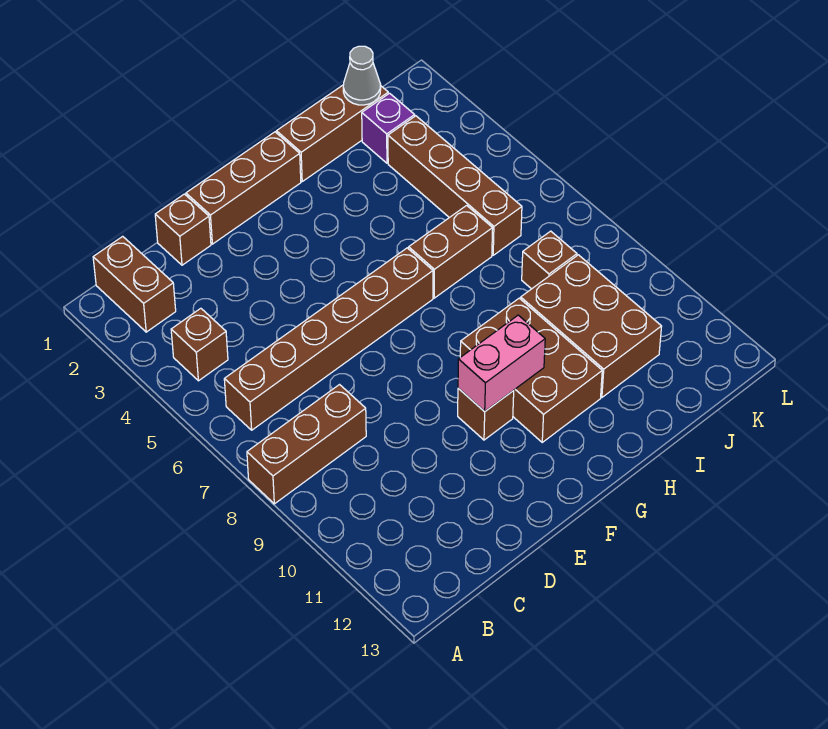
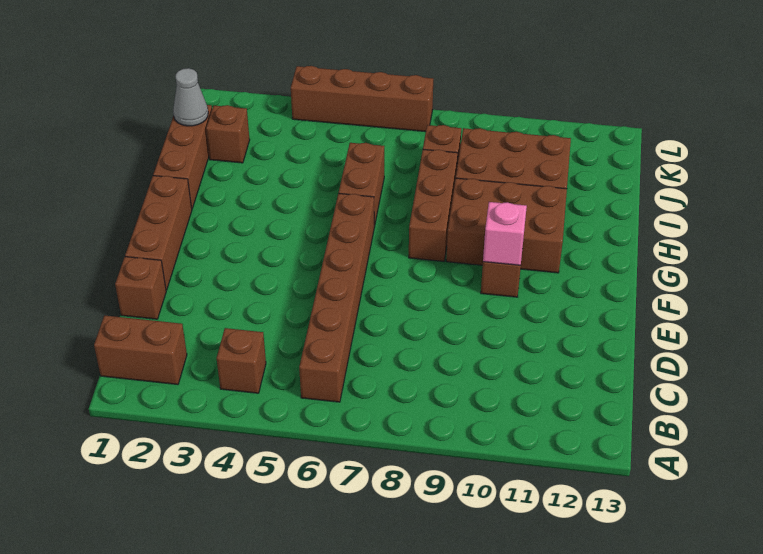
brown 1x3 brick [247,385,366,504] -> brown 1x3 brick moved to [409,149,458,261]
pink 1x2 brick [458,315,545,412] -> pink 1x1 brick [483,202,527,265]
purple 1x1 brick [362,93,415,163] -> brown 1x1 brick [206,105,250,163]
brown 1x4 brick [388,116,522,255] -> brown 1x4 brick moved to [291,66,433,132]

